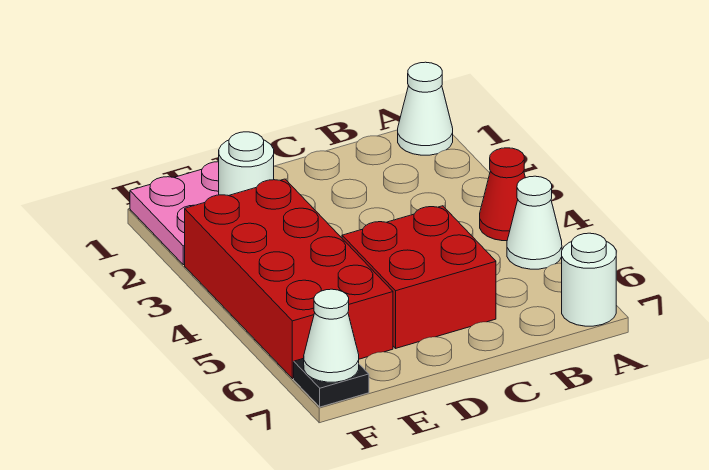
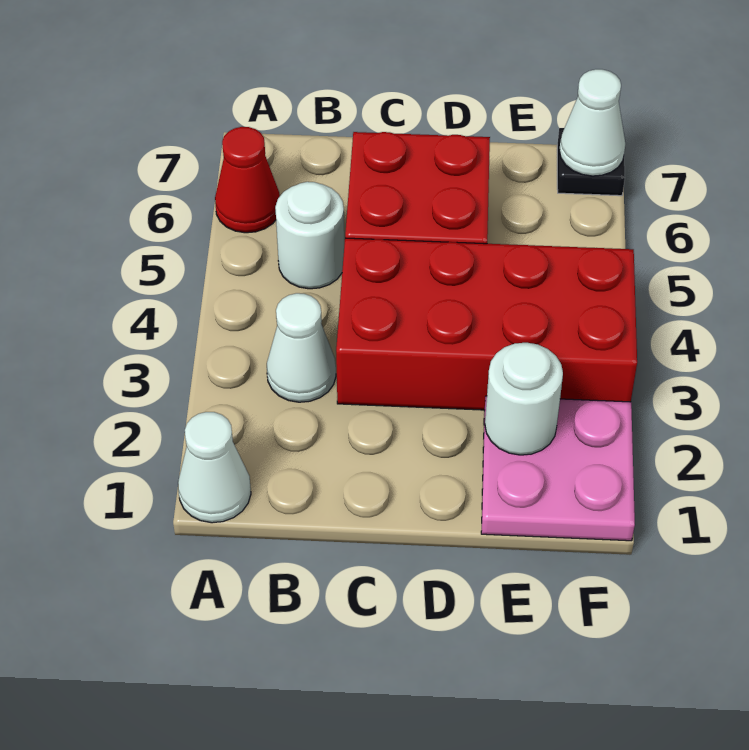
red 1x1 cone [480,148,525,241] -> red 1x1 cone moved to [215,127,280,233]
white 1x1 cone [507,176,562,269] -> white 1x1 cone moved to [267,293,336,402]
white 1x1 round brick [562,233,616,326] -> white 1x1 round brick moved to [275,182,344,289]
red 2x4 brick [185,179,393,379] -> red 2x4 brick turned to [336,238,637,410]

